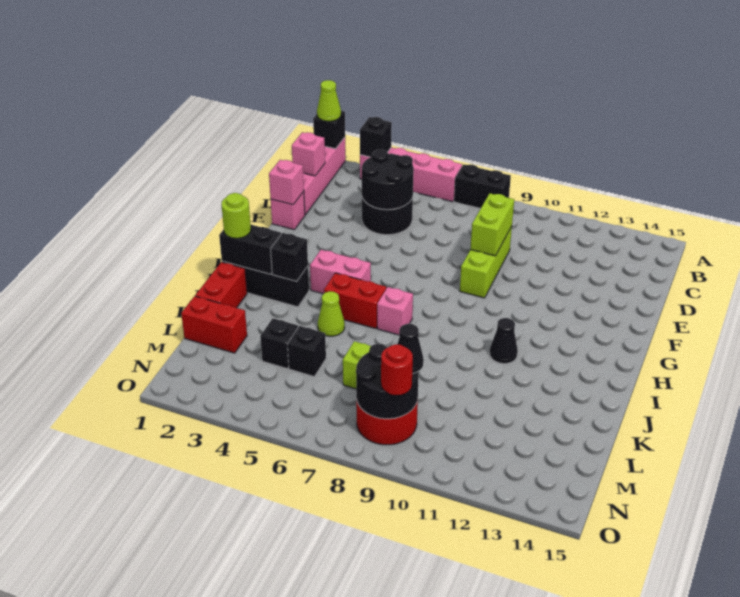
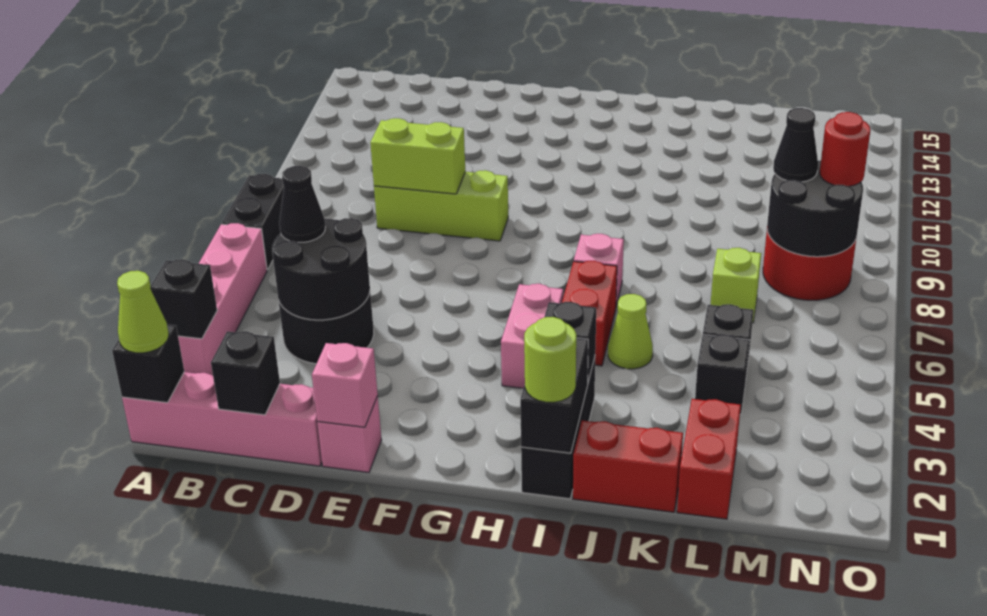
pink 1x1 brick [292,132,325,176] -> black 1x1 brick [211,331,280,415]
black 1x1 cone [490,318,518,364] -> black 1x1 cone moved to [279,166,326,242]

